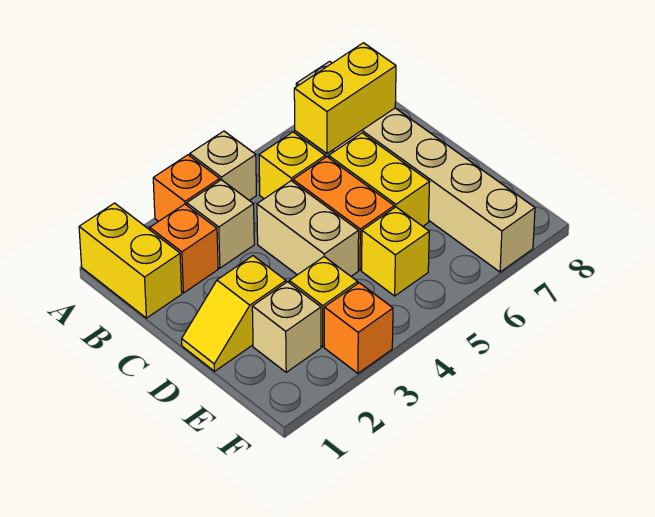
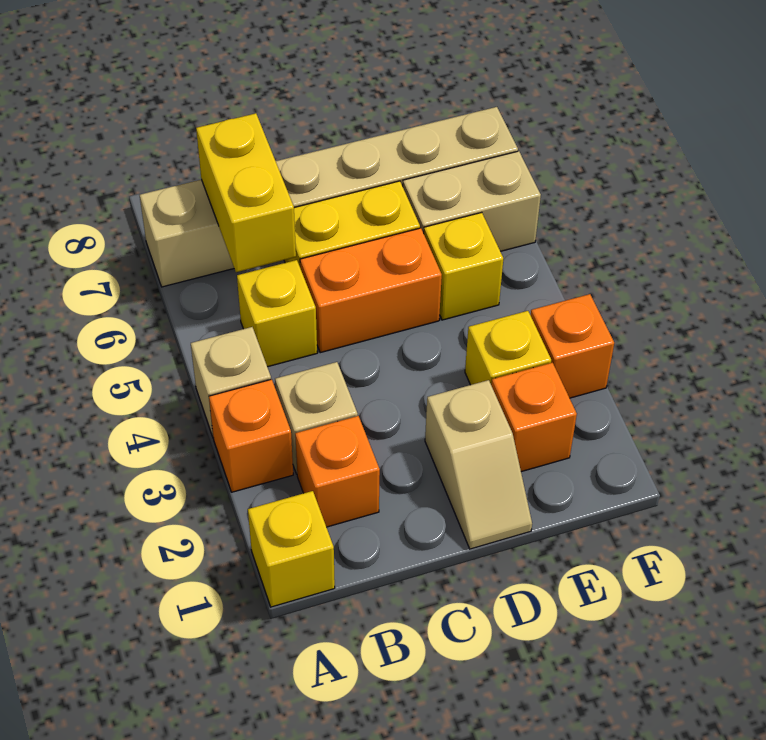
yellow 1x2 brick [79,203,182,318] -> yellow 1x1 brick [248,491,335,607]
tan 1x2 brick [257,181,359,276] -> tan 1x2 brick moved to [403,151,541,251]
yellow 1x2 slope [182,256,286,371] -> tan 1x2 slope [425,380,532,549]
tan 1x1 brick [252,282,321,372] -> orange 1x1 brick [491,363,577,472]

